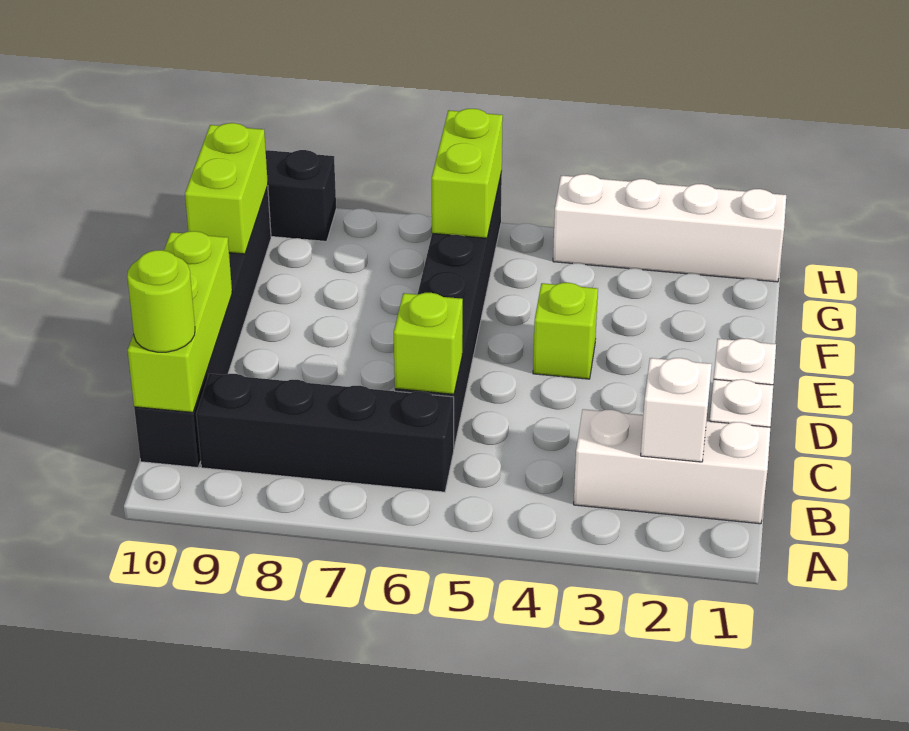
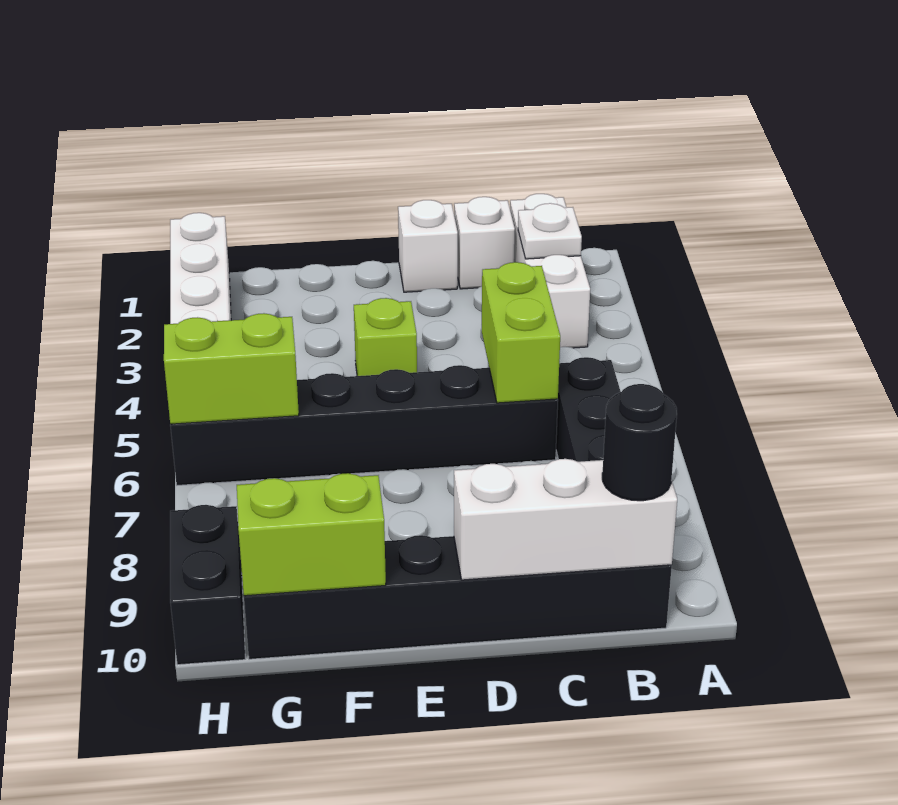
white 1x1 brick [641,358,712,462] -> white 1x1 plate [518,203,582,259]
lime 1x3 brick [128,231,232,412] -> white 1x3 brick [454,459,677,580]
lime 1x1 round brick [127,250,195,352] -> black 1x1 round brick [602,384,677,501]
lime 1x1 brick [394,293,463,394] -> lime 1x2 brick [482,262,560,403]

